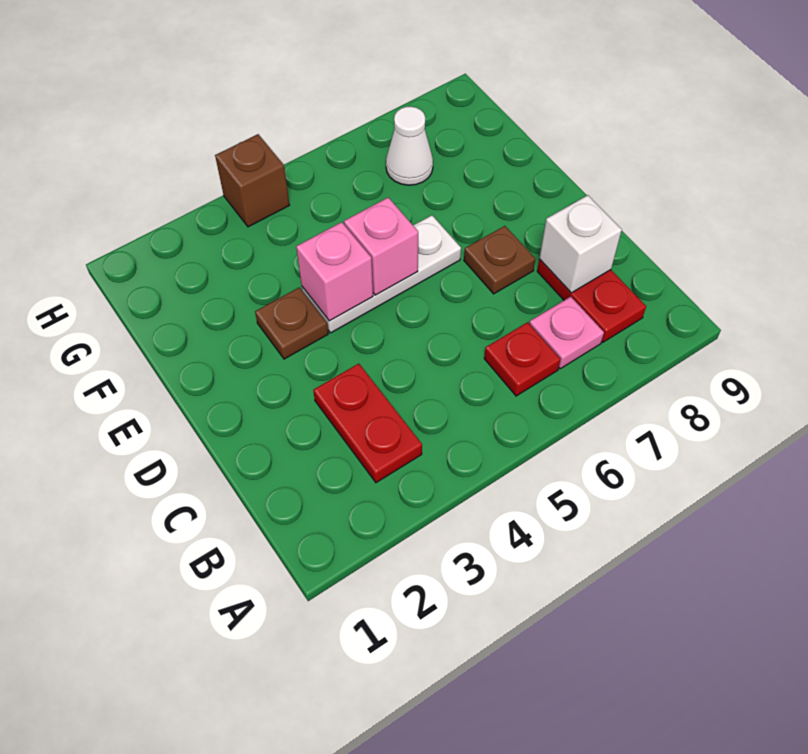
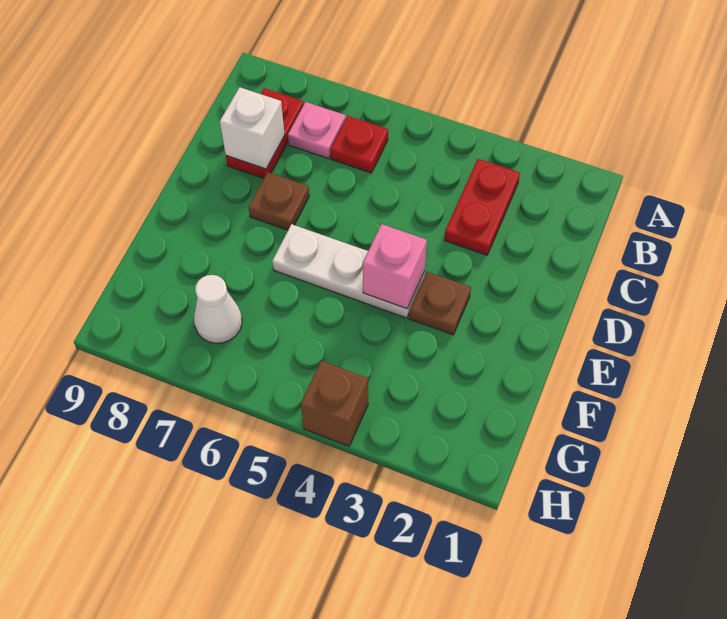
pink 1x1 brick [344,198,418,295] -> none

